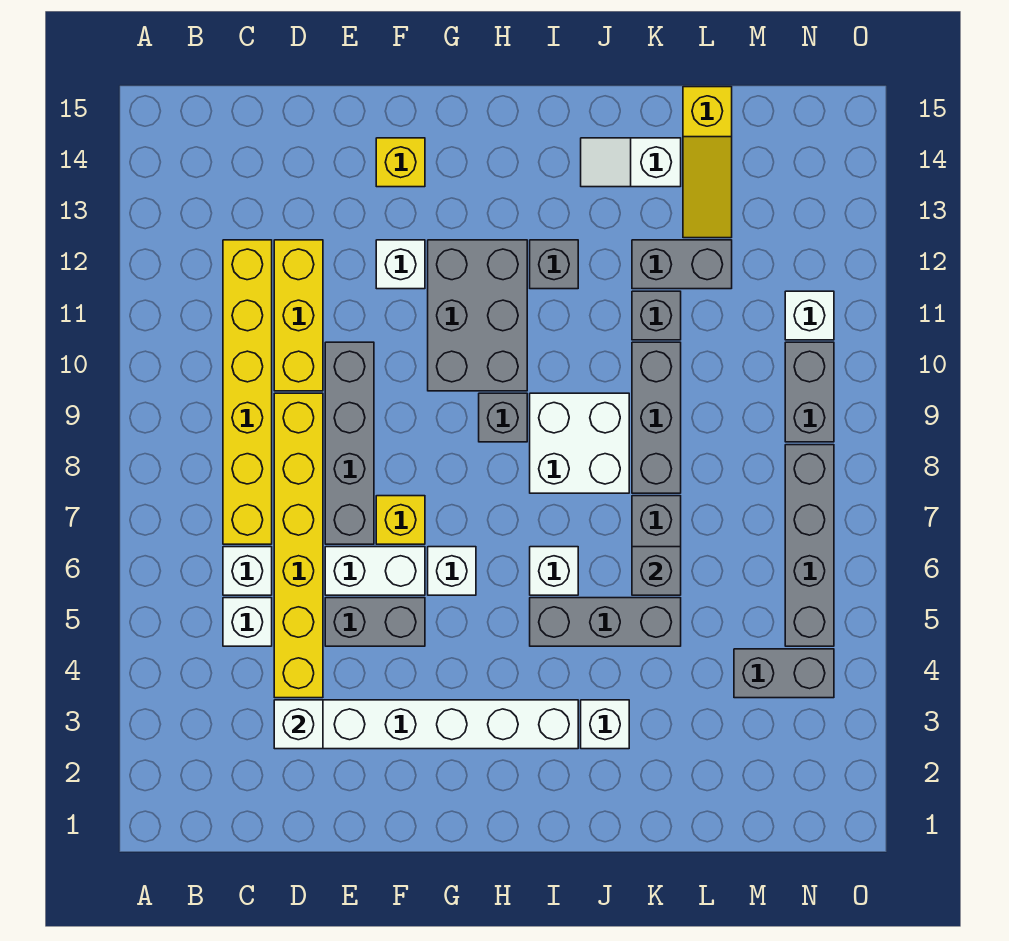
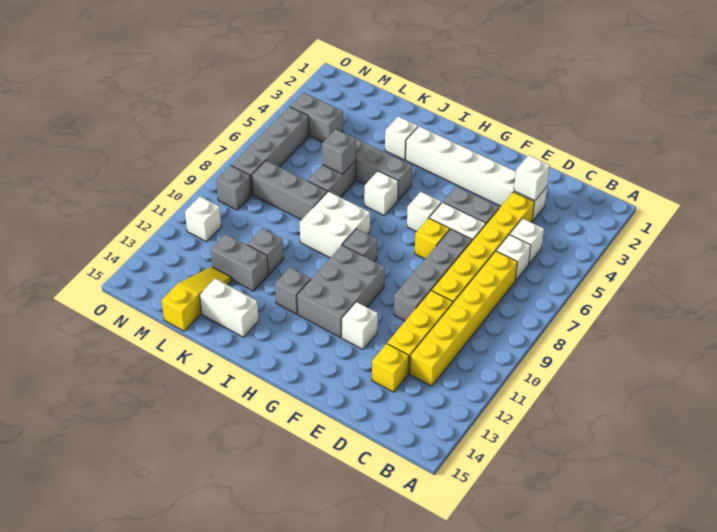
yellow 1x1 brick [376,138,425,187] -> yellow 1x1 brick moved to [372,344,409,392]
white 1x2 slope [581,138,681,187] -> white 1x2 brick [200,278,259,337]
grey 1x3 brick [632,342,681,493] -> grey 1x3 brick turned to [252,161,327,220]
grey 1x2 brick [785,342,834,442] -> grey 1x1 brick [216,165,251,210]

